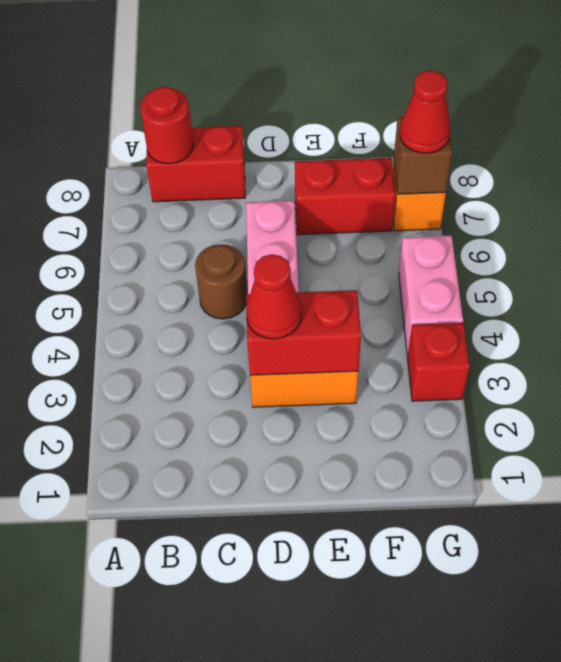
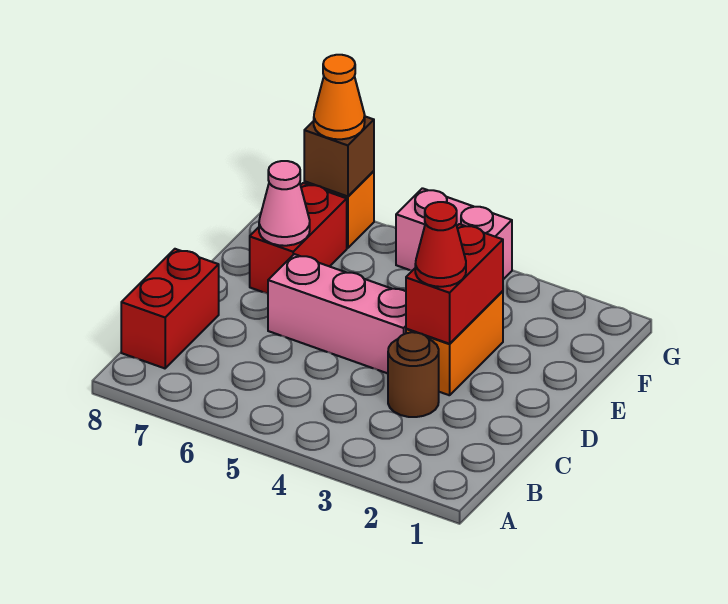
red 1x1 round brick [140,87,193,164] -> none
brown 1x1 round brick [195,244,247,319] -> brown 1x1 round brick moved to [388,332,439,417]
none -> pink 1x1 cone [259,161,310,246]
red 1x1 brick [407,323,470,401] -> none
red 1x1 cone [400,70,451,153] -> orange 1x1 cone [314,55,365,139]

